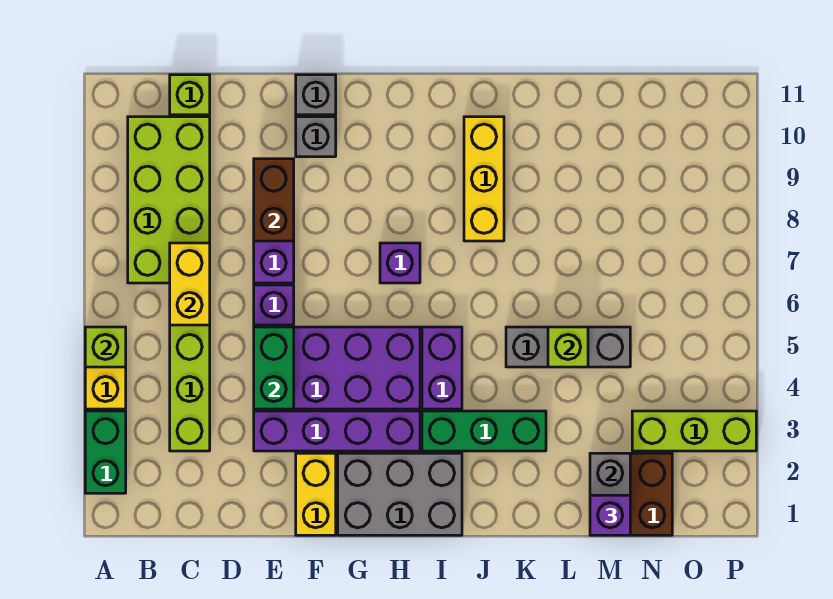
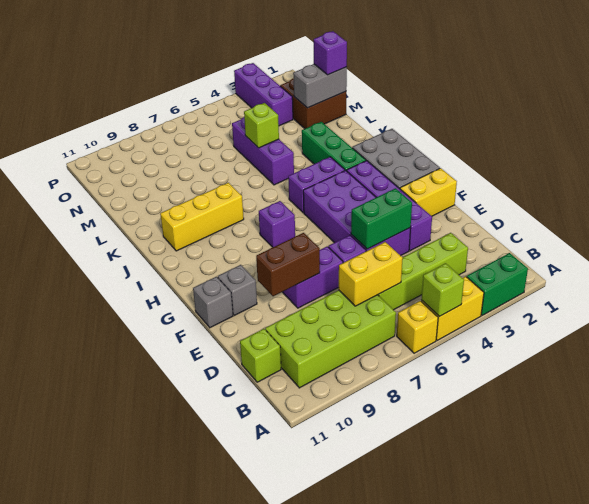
none -> yellow 1x1 brick [397,301,438,353]
grey 1x3 brick [506,327,630,367] -> purple 1x3 brick [232,117,294,185]
lime 1x3 brick [632,411,756,451] -> purple 1x3 brick [234,63,293,126]

